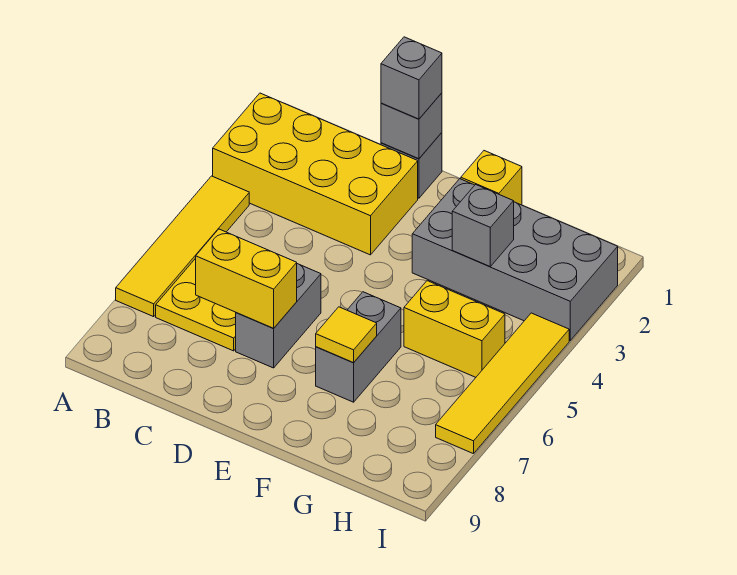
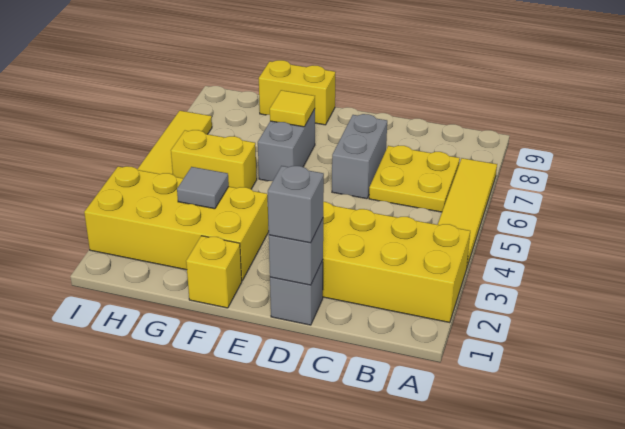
yellow 1x2 brick [196,229,297,328] -> yellow 1x2 brick moved to [259,60,336,125]
grey 2x4 brick [412,179,618,340] -> yellow 2x4 brick [84,166,269,280]
grey 1x1 brick [452,185,514,267] -> grey 1x1 tile [177,167,229,209]

